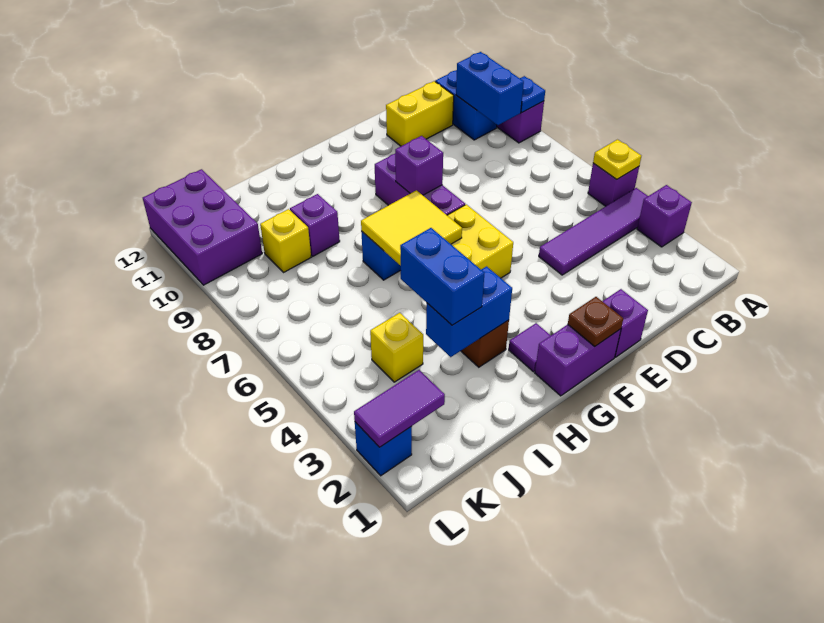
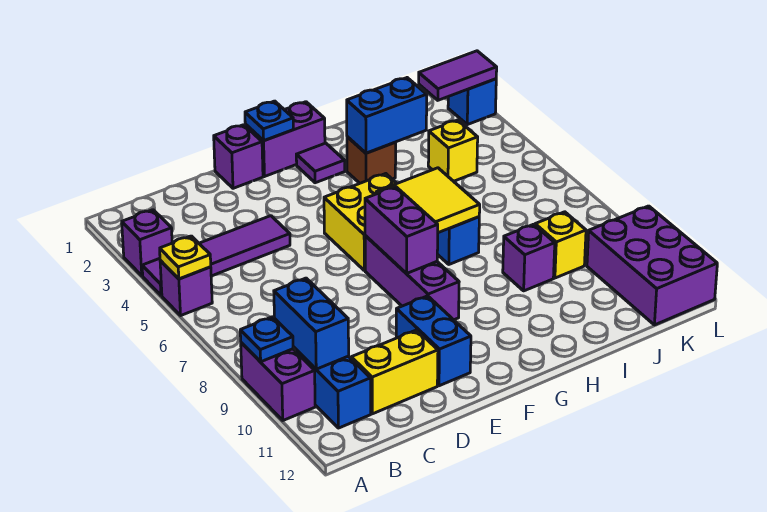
brown 1x1 plate [568,297,623,346] -> blue 1x1 plate [245,101,293,141]
purple 1x1 brick [395,136,443,195] -> purple 1x2 brick [365,187,438,274]
blue 1x2 brick [400,228,484,325] -> blue 1x2 brick moved to [396,296,471,386]

